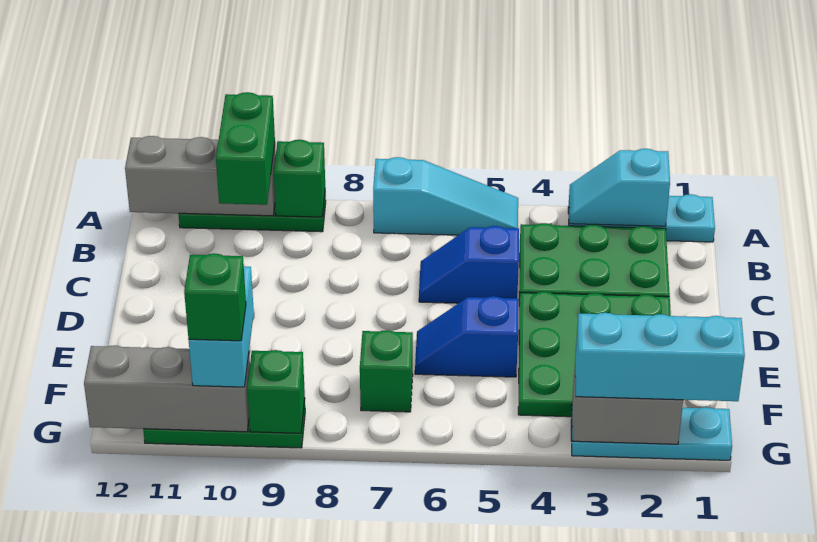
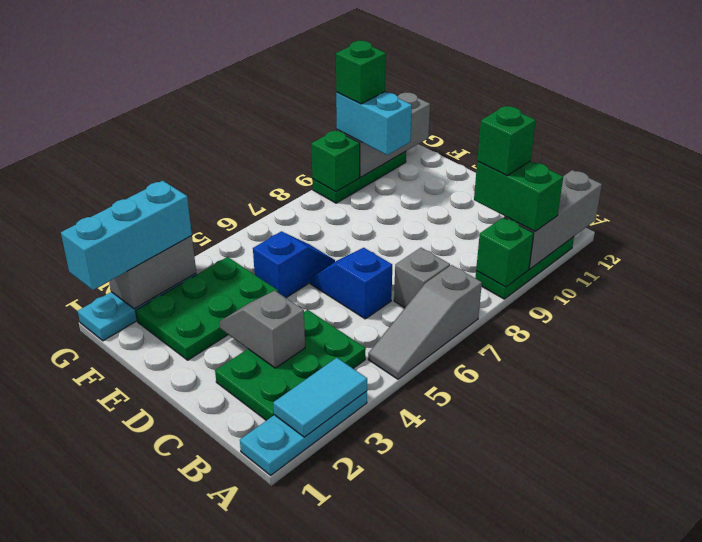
cyan 1x2 slope [569,149,670,226] -> cyan 1x2 tile [273,358,367,437]
cyan 1x3 slope [373,157,518,235] -> grey 1x3 slope [368,265,482,379]
none -> grey 1x1 brick [394,248,450,308]
none -> grey 1x2 slope [219,291,305,368]
blue 1x2 slope [419,226,519,303] -> blue 1x2 slope turned to [310,248,392,319]
green 3x3 plate [518,292,671,417] -> green 2x3 plate [136,257,279,360]
green 1x1 brick [360,330,413,412] -> green 1x1 brick moved to [477,106,536,176]

